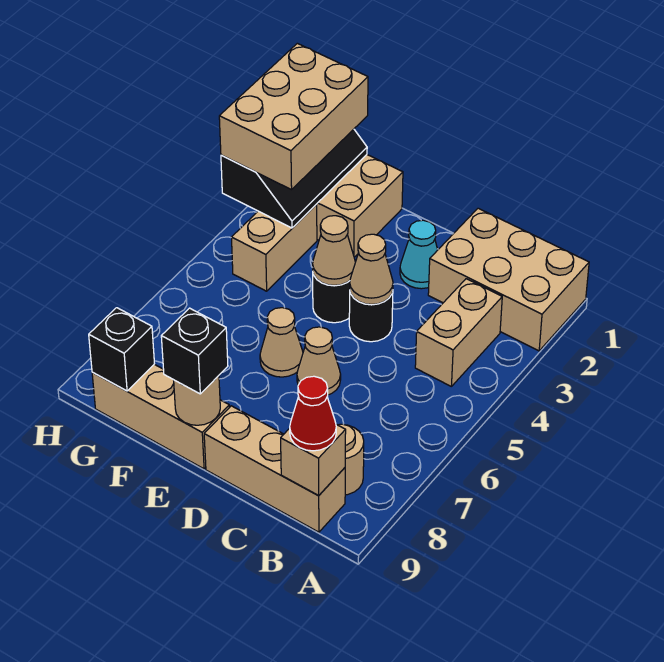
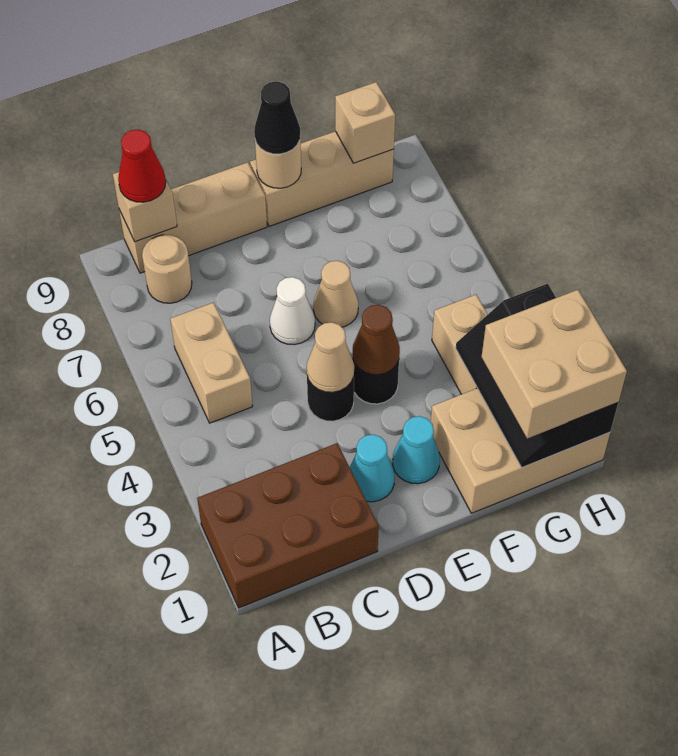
tan 2x3 brick [428,208,589,351] -> brown 2x3 brick [197,443,379,608]
tan 1x2 brick [415,279,502,386] -> tan 1x2 brick moved to [170,303,253,423]
tan 1x1 cone [297,327,341,395] -> white 1x1 cone [270,277,315,345]
none -> cyan 1x1 cone [393,416,440,484]
tan 1x1 cone [313,216,355,285] -> brown 1x1 cone [353,305,400,375]
black 1x1 brick [161,308,228,394] -> black 1x1 cone [254,82,300,154]
tan 2x3 brick [219,43,368,190] -> tan 2x2 brick [482,290,627,439]
black 1x1 brick [89,308,155,391] -> tan 1x1 brick [335,82,395,163]

